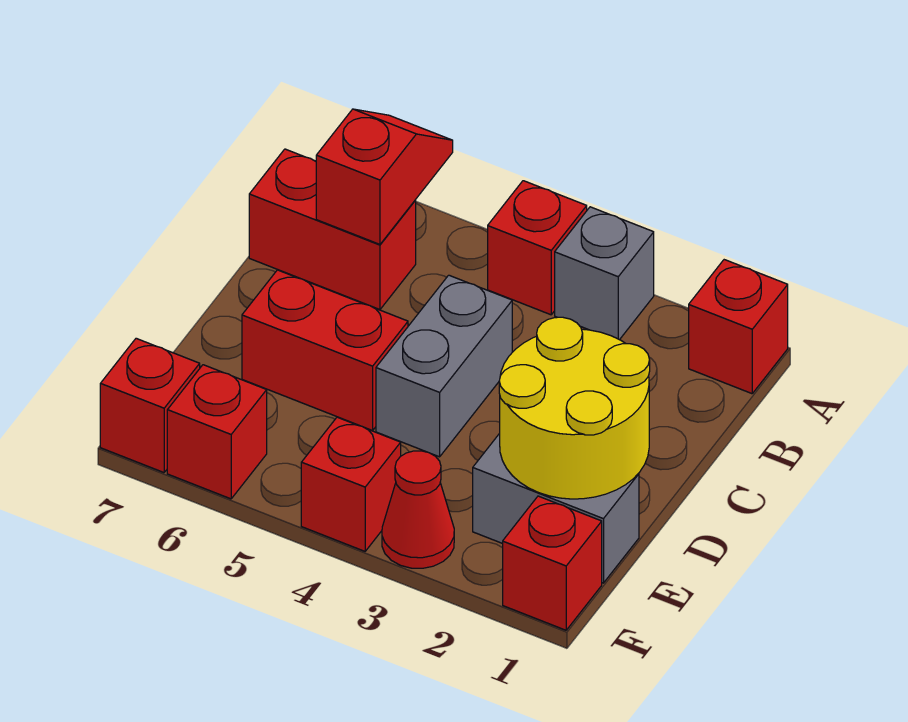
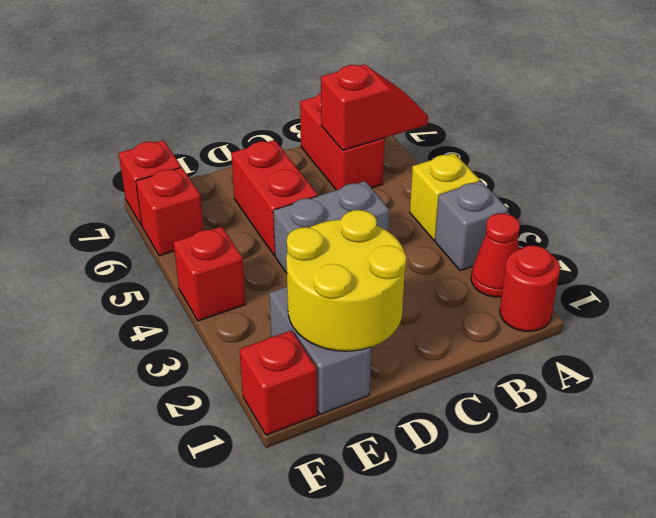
red 1x1 brick [689,260,788,394] -> red 1x1 round brick [500,245,560,331]
red 1x1 brick [488,181,587,315] -> yellow 1x1 brick [410,153,480,240]
red 1x1 cone [382,451,454,568] -> red 1x1 cone moved to [471,213,520,297]

